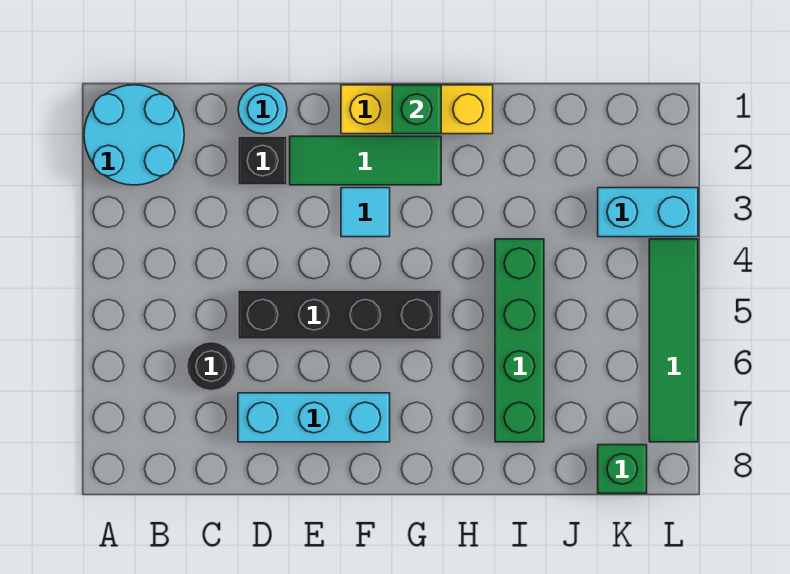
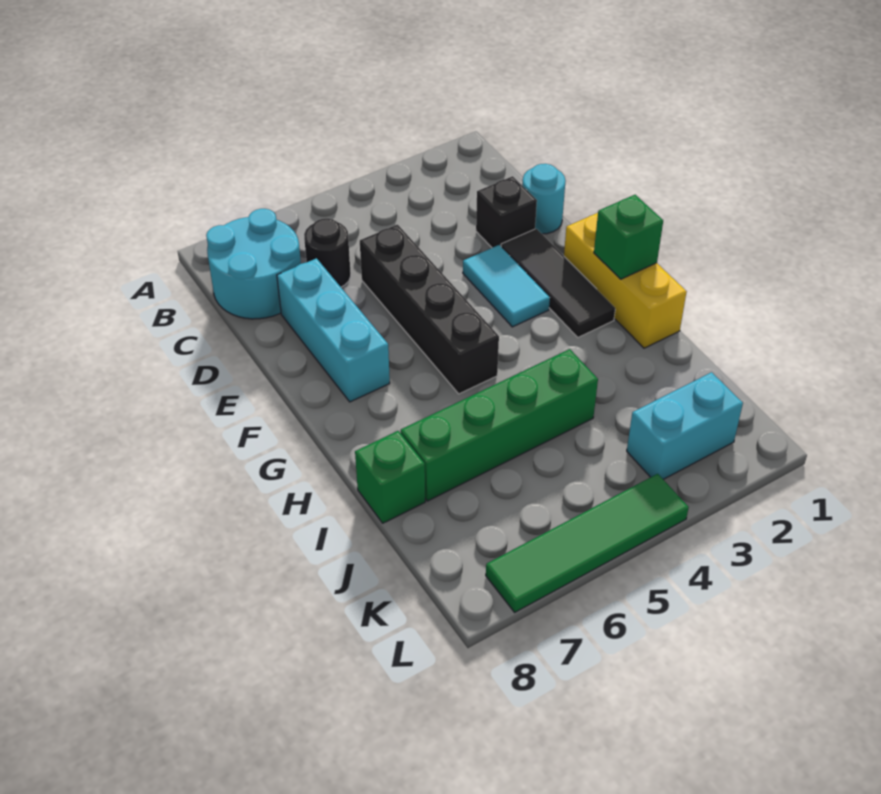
cyan 2x2 round brick [84,85,184,185] -> cyan 2x2 round brick moved to [206,209,301,319]
green 1x3 tile [290,136,441,185] -> black 1x3 tile [501,229,615,337]
cyan 1x1 tile [341,188,390,237] -> cyan 1x2 tile [463,245,550,327]
cyan 1x2 brick [598,188,698,237] -> cyan 1x2 brick turned to [627,372,743,479]
green 1x1 brick [598,445,647,493] -> green 1x1 brick moved to [355,431,425,523]

